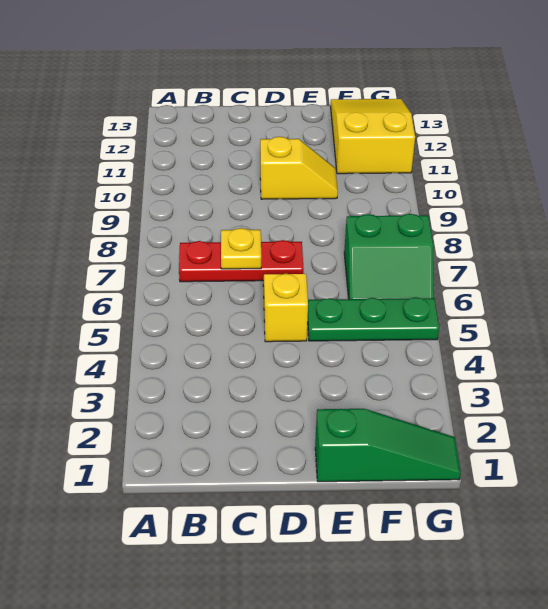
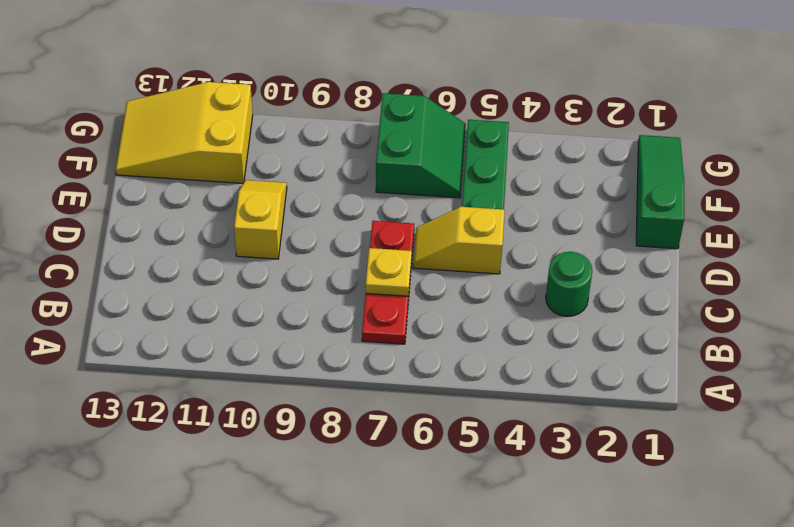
none -> green 1x1 round brick [546,252,592,316]

